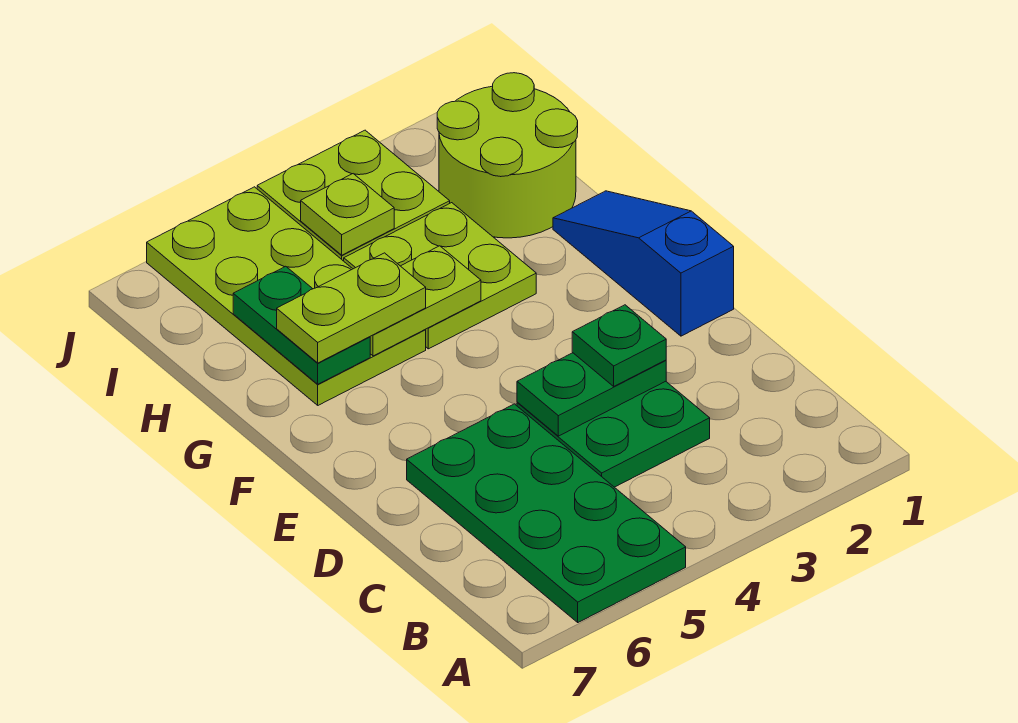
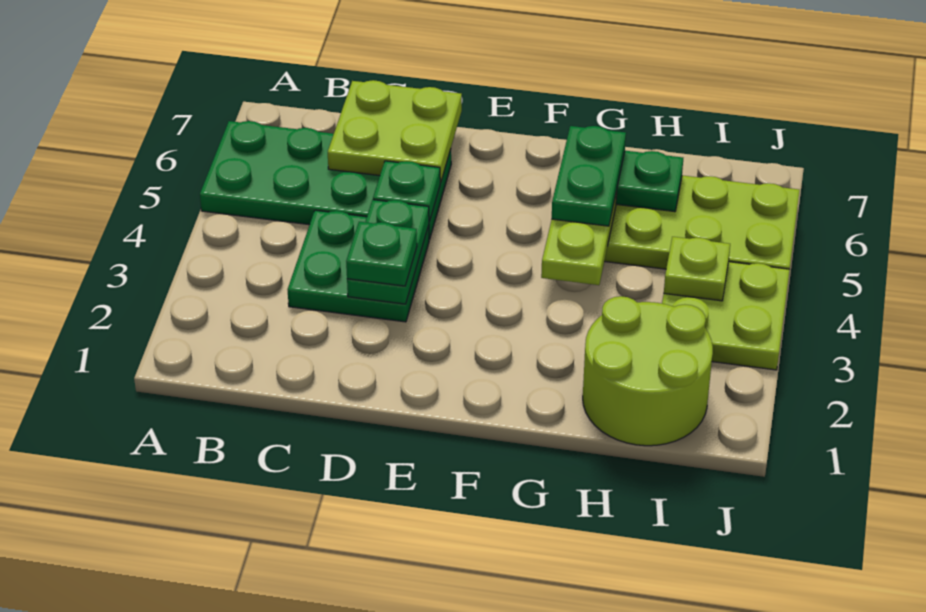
none -> green 1x1 plate [373,161,440,222]
blue 1x3 slope [553,191,734,336] -> none
lime 2x2 plate [344,203,536,349] -> lime 2x2 plate moved to [328,80,462,183]
lime 1x2 plate [277,253,426,363] -> green 1x2 plate [552,126,626,226]

